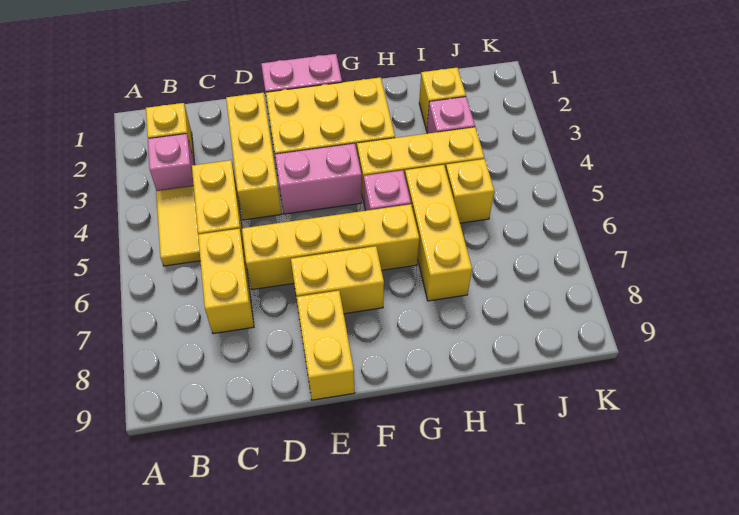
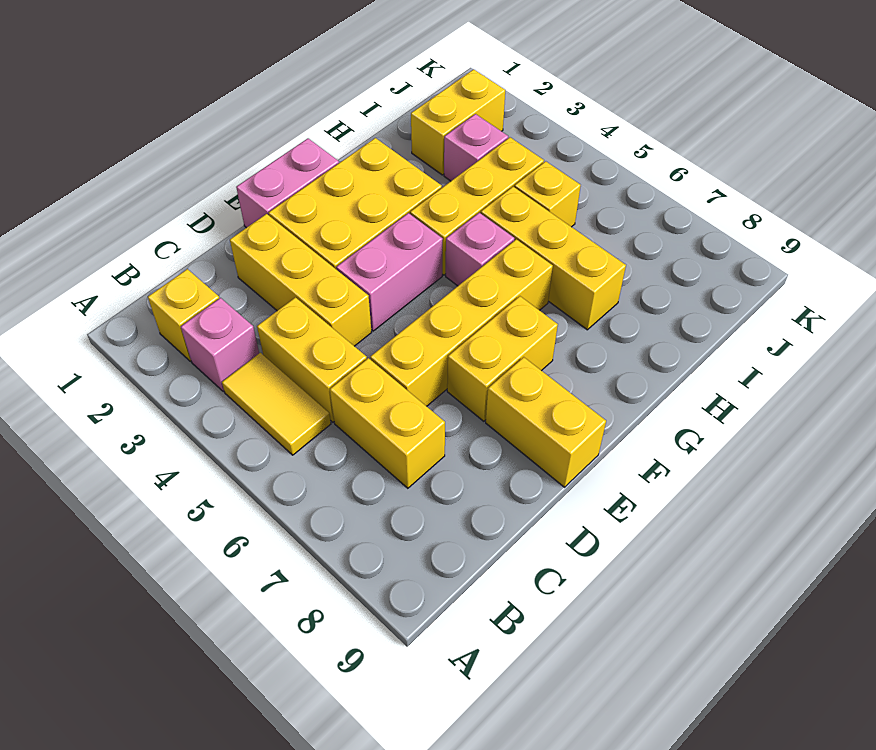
yellow 1x1 brick [419,68,466,130] -> yellow 1x2 brick [411,69,505,175]

